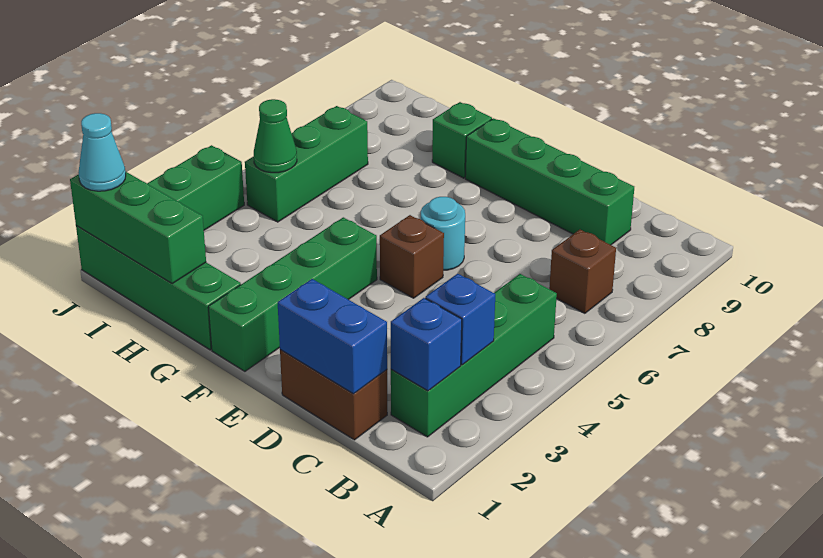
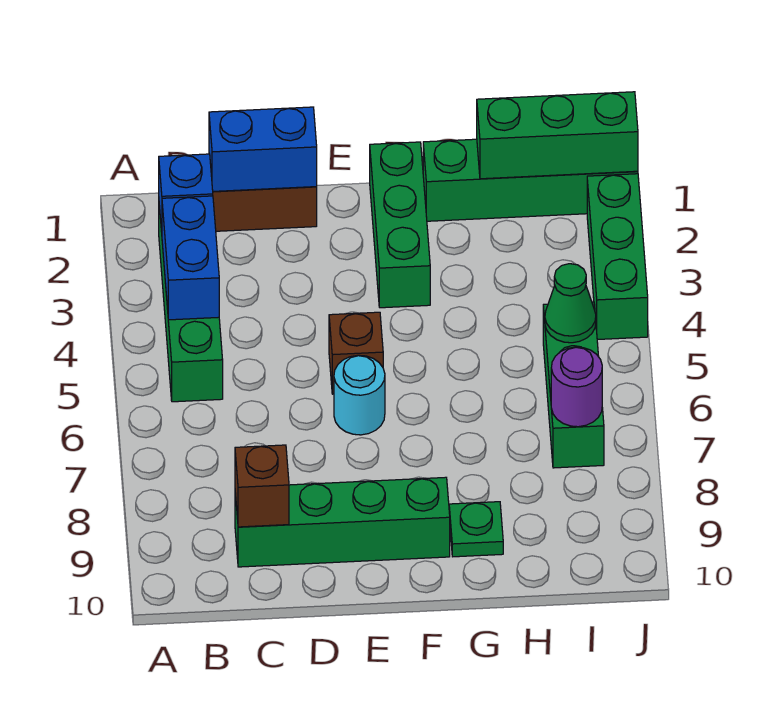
blue 1x1 brick [425,274,495,365] -> blue 1x2 brick [162,196,219,320]
brown 1x1 brick [549,230,616,313] -> brown 1x1 brick moved to [235,445,289,527]
green 1x4 brick [208,217,377,371] -> green 1x3 brick [370,142,430,308]
green 1x1 brick [432,102,492,178] -> green 1x1 plate [449,502,503,557]
none -> purple 1x1 round brick [551,347,602,427]
cyan 1x1 cone [78,113,126,191] -> none

